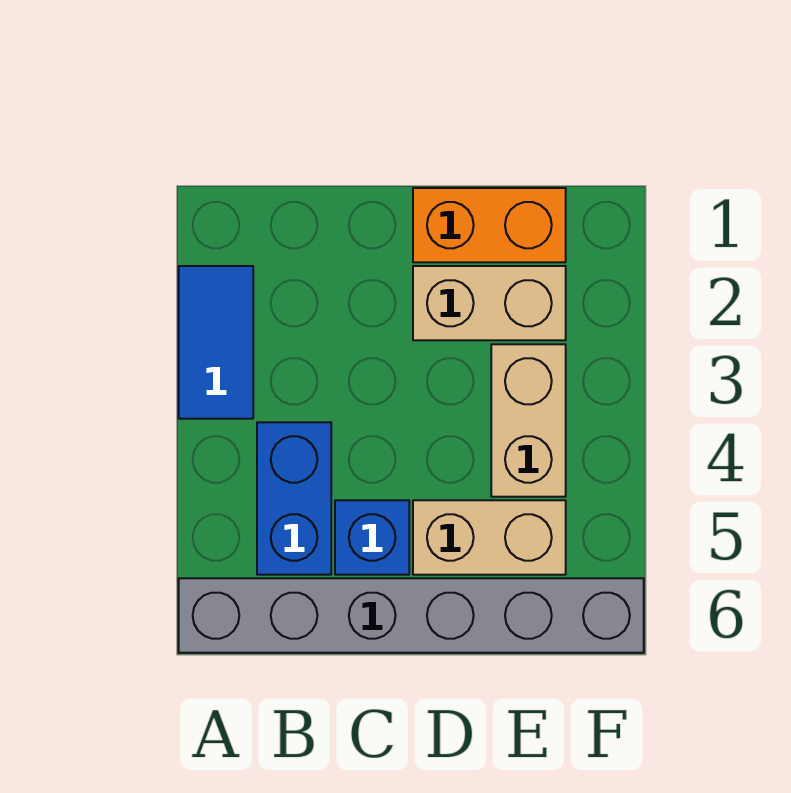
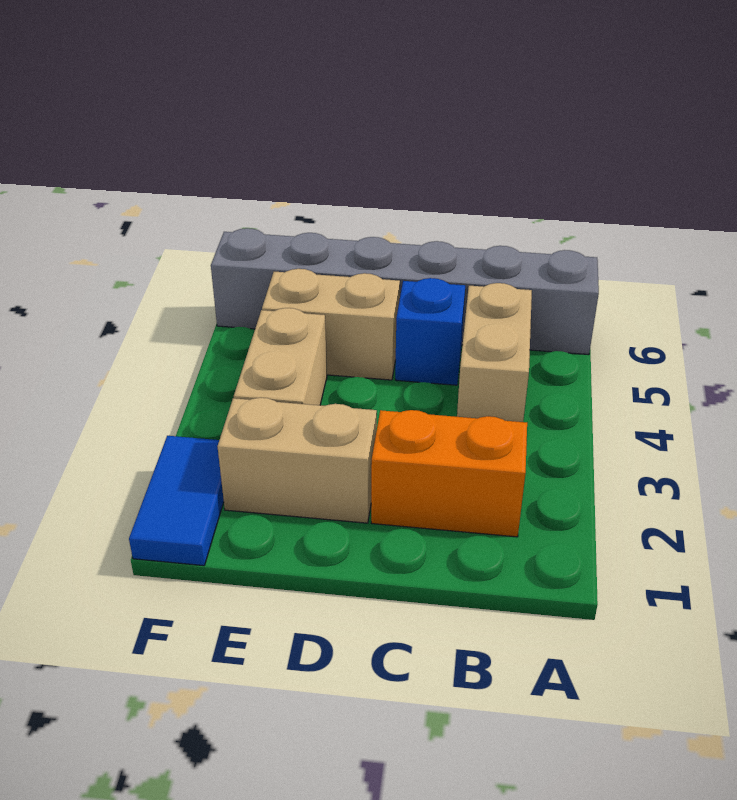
blue 1x2 tile [179,266,253,419] -> blue 1x2 tile moved to [129,436,224,566]
blue 1x2 brick [257,422,331,575] -> tan 1x2 brick [457,283,532,422]
orange 1x2 brick [413,188,566,262] -> orange 1x2 brick moved to [371,410,527,537]

